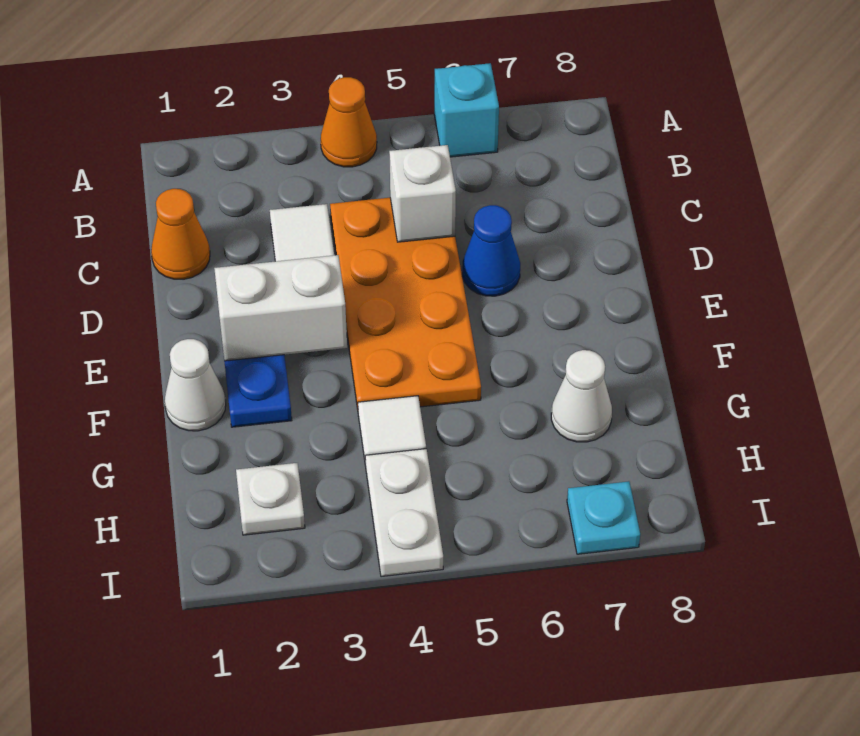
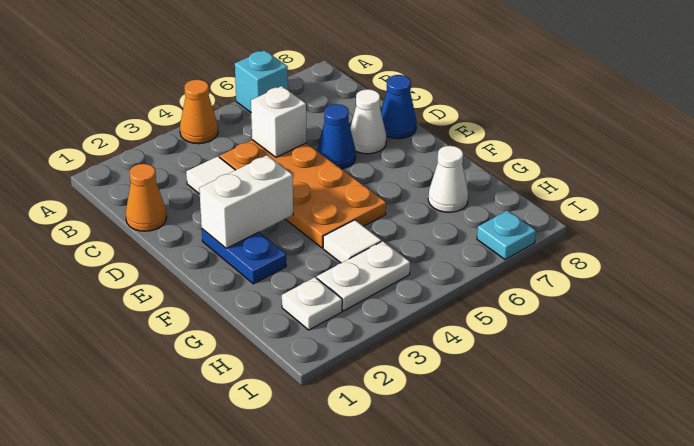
none -> blue 1x1 cone [381,75,417,139]
white 1x1 cone [165,339,226,431] -> white 1x1 cone moved to [350,89,386,154]
white 1x2 plate [365,449,443,577] -> white 1x2 plate turned to [317,241,410,311]

